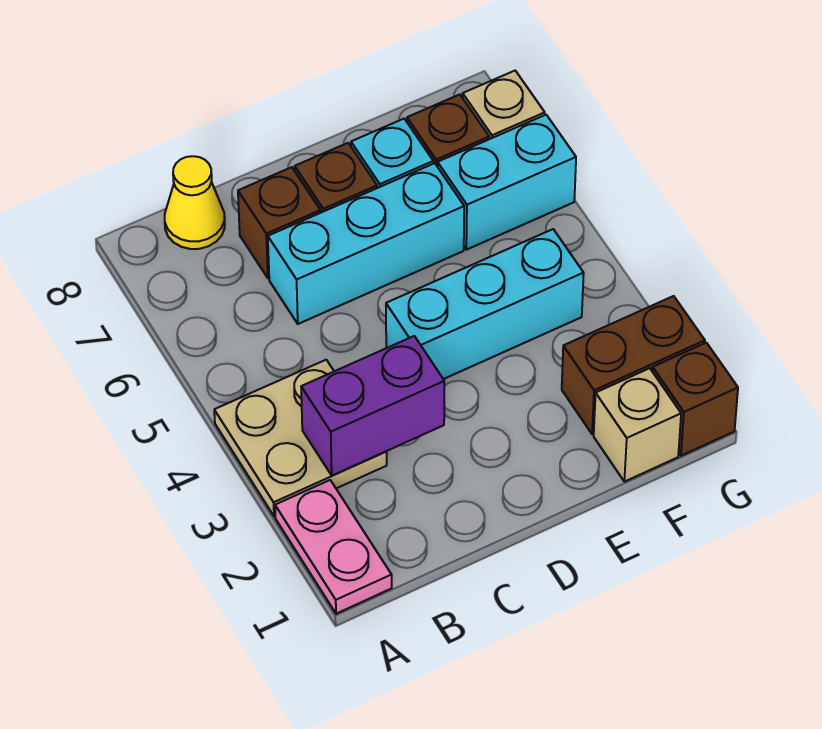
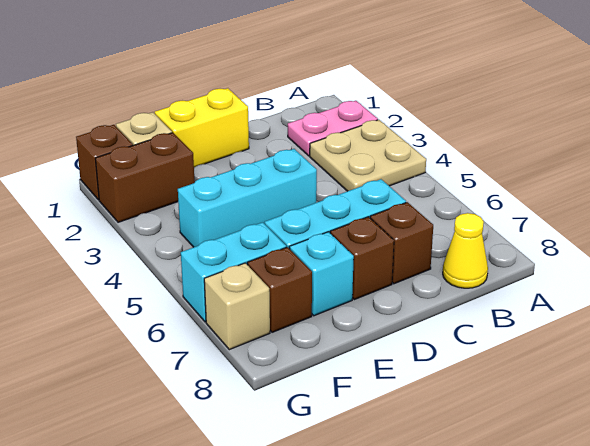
pink 1x2 plate [275,480,392,614] -> pink 1x2 plate turned to [288,101,378,156]
purple 1x2 brick [301,336,444,475] -> none
none -> yellow 1x2 brick [155,88,249,167]

